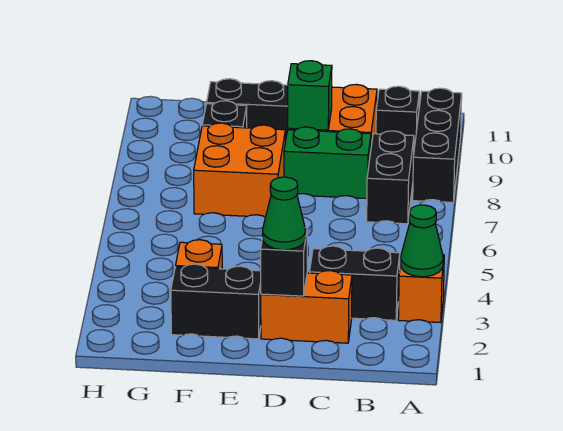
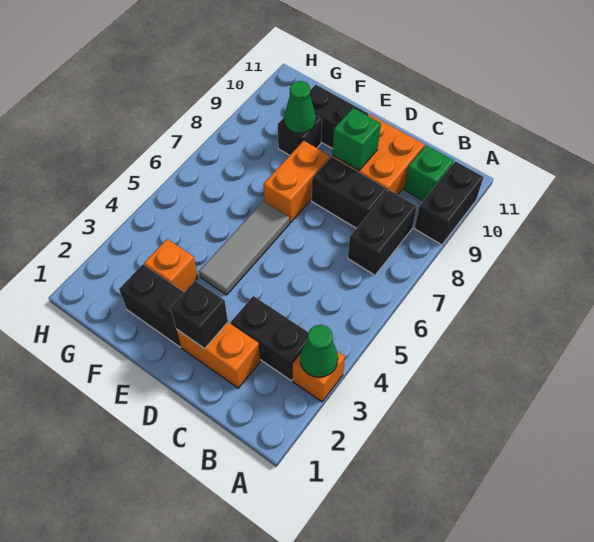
black 1x3 brick [413,88,462,202] -> black 1x2 brick [414,161,483,245]
black 1x1 brick [376,86,419,148] -> green 1x1 brick [404,145,454,201]
green 1x2 brick [284,127,371,198] -> black 1x2 brick [312,157,387,228]
green 1x1 cone [263,177,306,250] -> green 1x1 cone moved to [284,81,316,133]
none -> grey 1x3 tile [199,201,289,295]
orange 2x2 brick [194,123,285,217] -> orange 1x2 brick [263,141,330,223]

